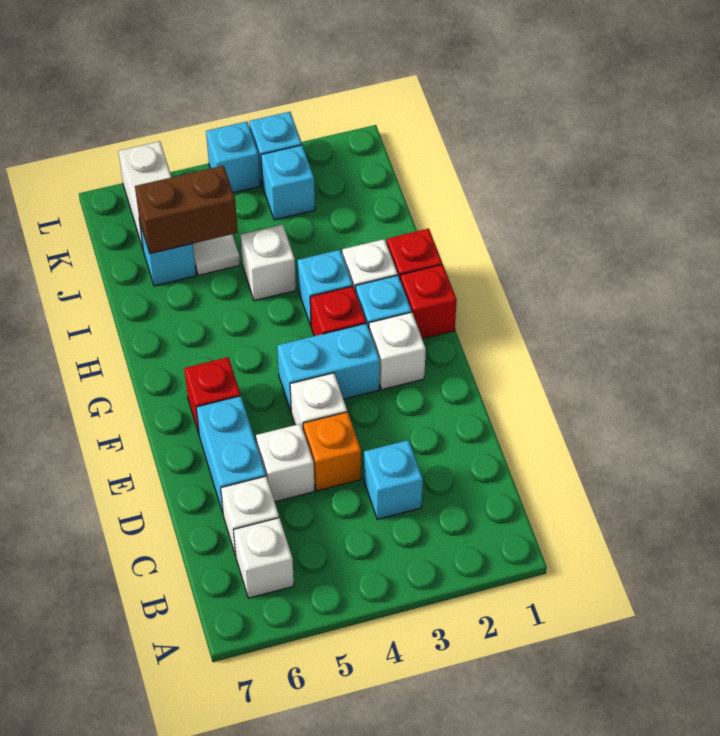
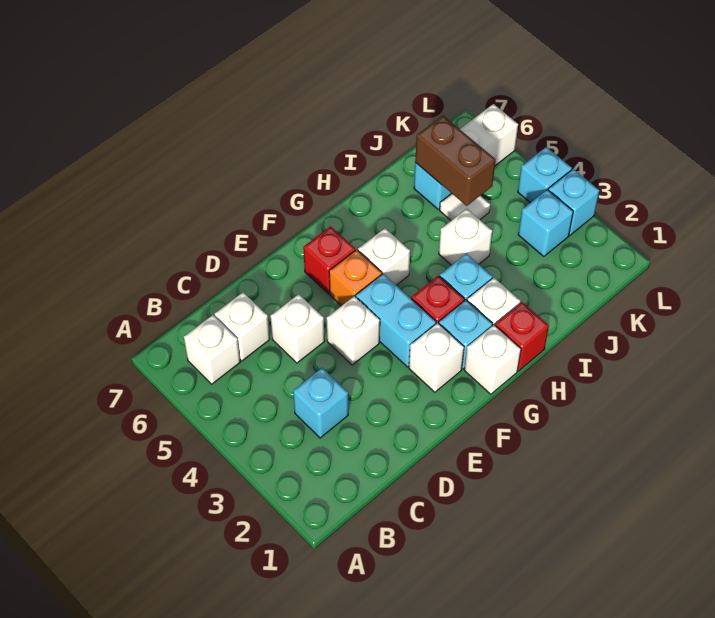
orange 1x1 brick [303,412,361,491] -> orange 1x1 brick moved to [329,250,382,306]
cyan 1x2 brick [196,396,266,513] -> none
red 1x1 brick [400,264,457,339] -> white 1x1 brick [464,325,521,394]
none -> white 1x1 brick [358,228,410,285]

